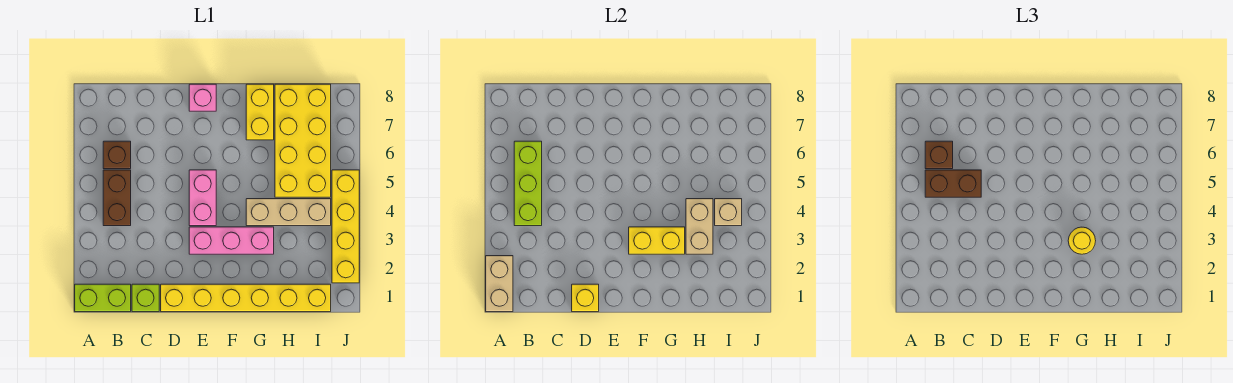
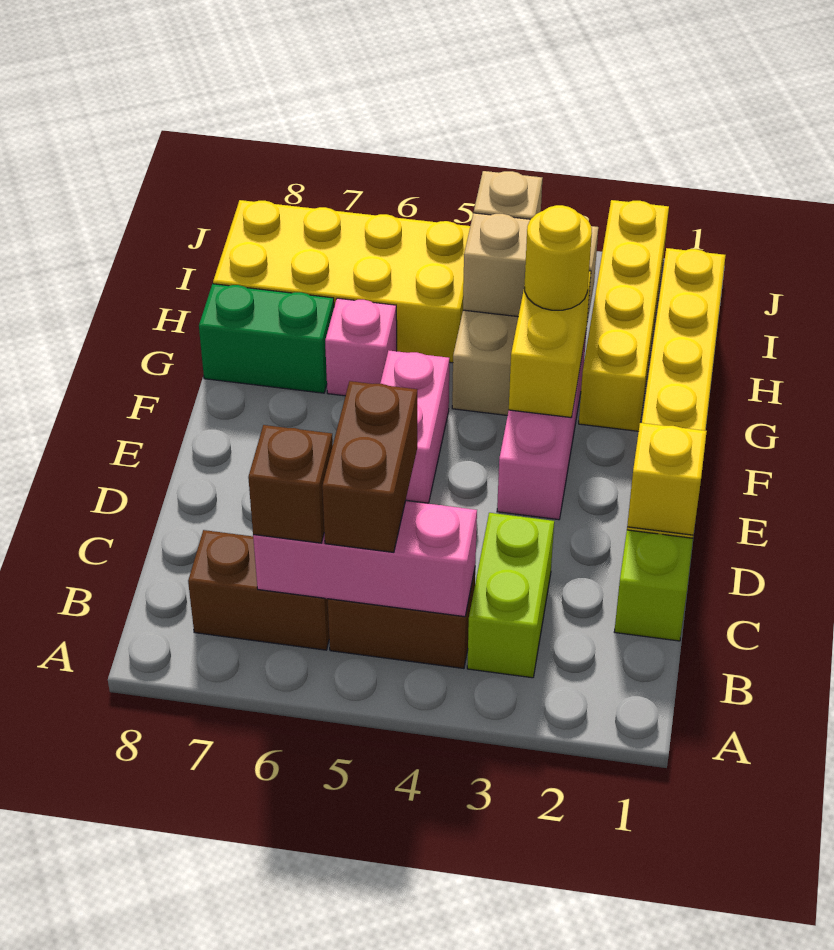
lime 1x2 brick [75,284,131,312] -> lime 1x2 brick moved to [467,513,554,678]
tan 1x2 brick [486,256,513,312] -> none
lime 1x3 brick [514,141,542,226] -> pink 1x3 brick [253,501,477,617]
brown 1x1 brick [103,141,131,169] -> brown 1x2 brick [188,530,329,650]
pink 1x2 brick [189,170,216,226] -> pink 1x2 brick turned to [380,351,449,503]
pink 1x1 brick [189,84,216,111] -> pink 1x1 brick moved to [325,298,397,396]
yellow 1x2 brick [246,84,274,140] -> green 1x2 brick [199,284,334,393]
yellow 1x4 brick [332,170,359,283] -> yellow 1x4 brick turned to [579,200,669,431]

